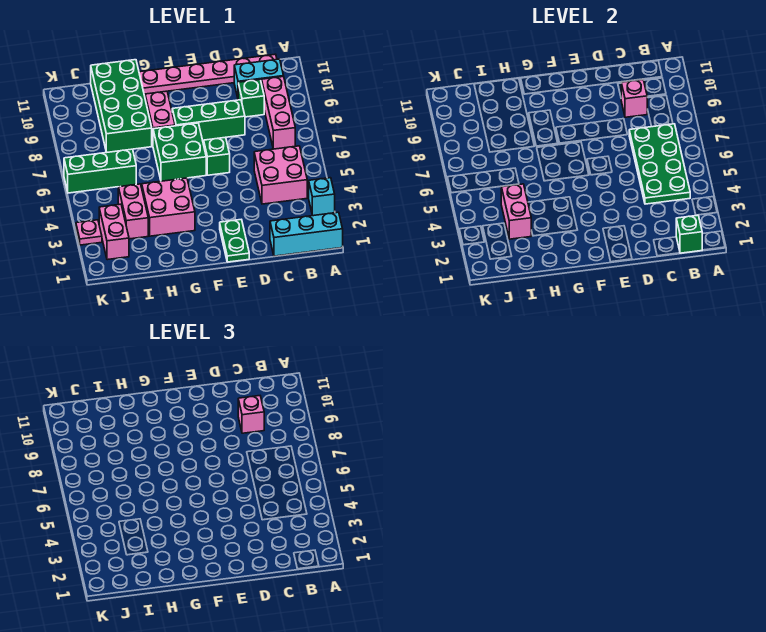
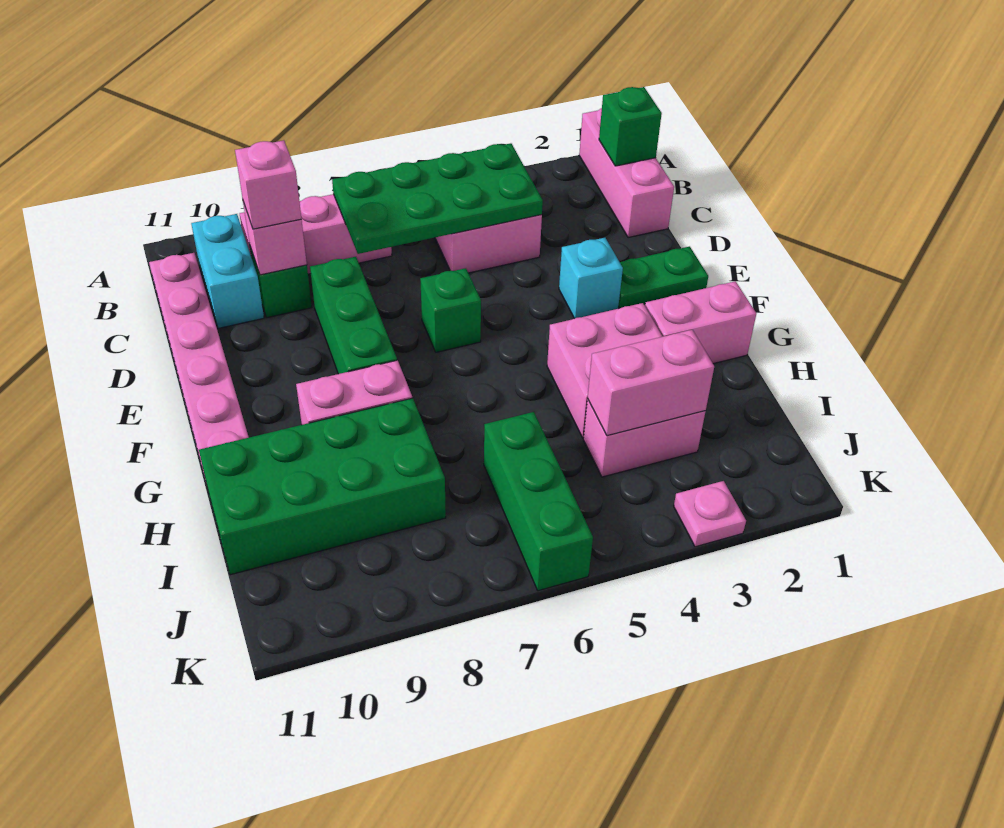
cyan 1x3 brick [270,212,343,256] -> pink 1x3 brick [579,108,674,238]
cyan 1x1 brick [309,178,335,216] -> cyan 1x1 brick moved to [559,238,623,319]
green 2x2 brick [153,123,206,181] -> none
pink 1x2 brick [99,204,129,260] -> pink 1x2 brick moved to [645,281,756,364]

